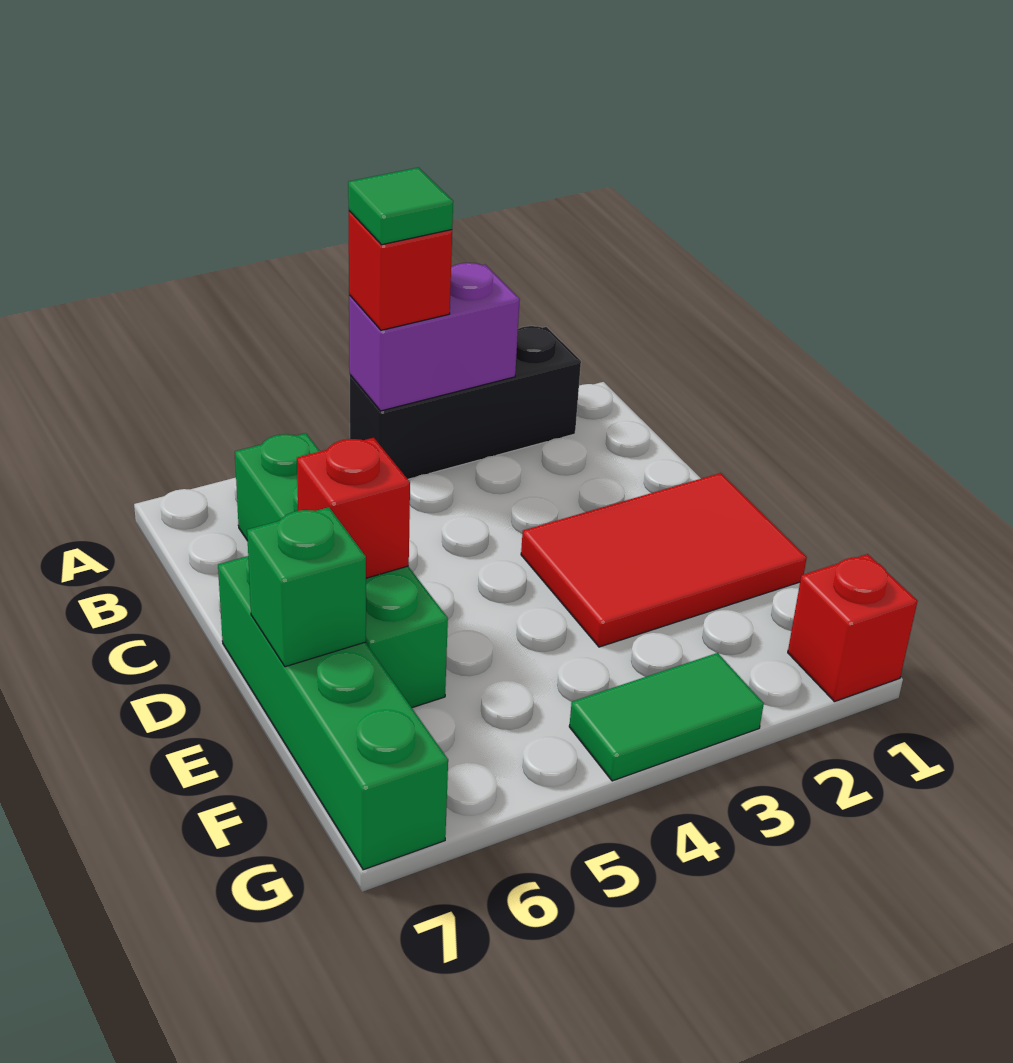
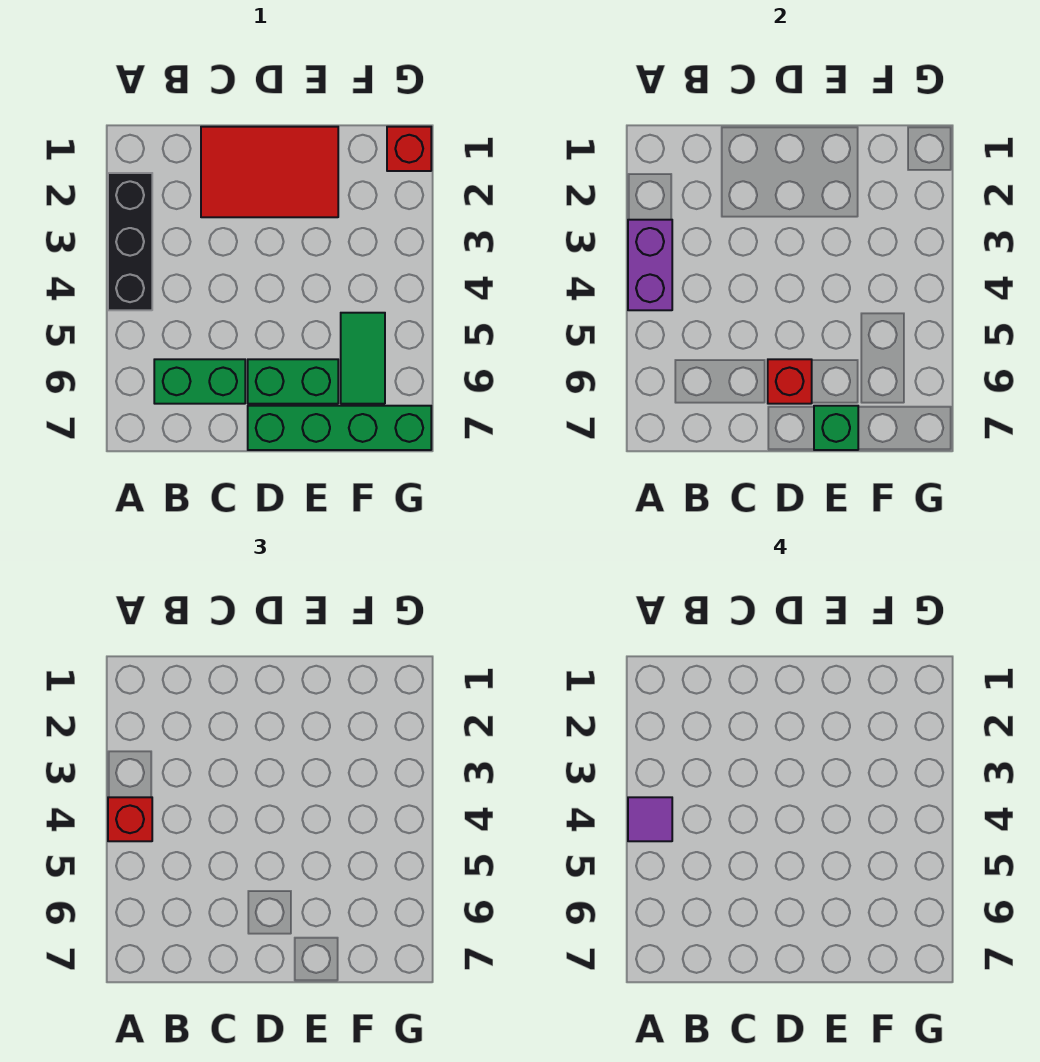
green 1x1 tile [348,168,453,245] -> purple 1x1 tile [628,797,672,841]
red 2x3 tile [521,473,807,647] -> red 2x3 tile turned to [201,127,338,217]
green 1x2 tile [569,653,764,781] -> green 1x2 tile moved to [341,313,385,404]

